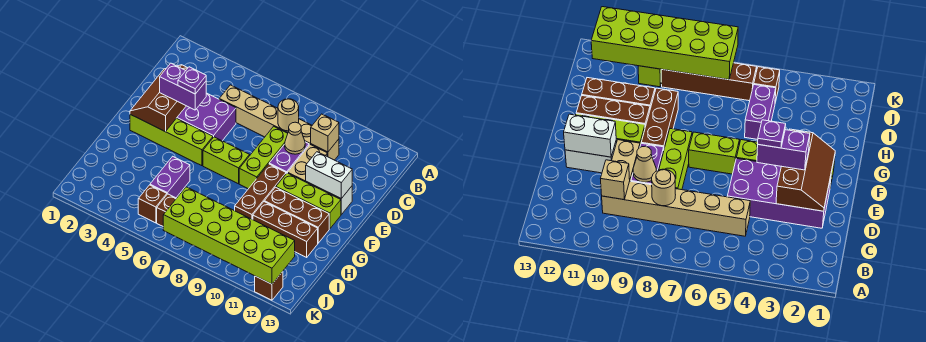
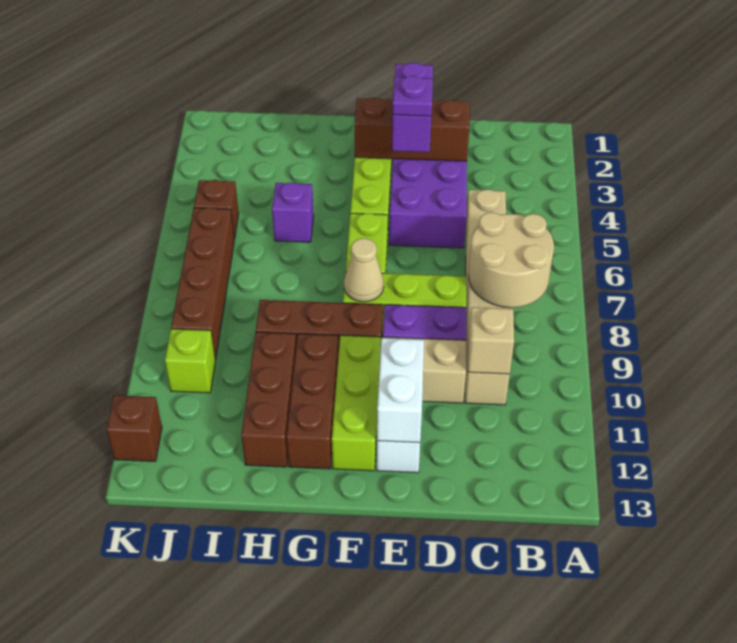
tan 1x1 round brick [278,99,299,131] -> tan 2x2 round brick [468,212,554,307]
tan 1x1 cone [285,122,305,154] -> tan 1x1 cone moved to [344,238,384,302]
purple 1x2 brick [150,156,190,198] -> purple 1x1 brick [272,182,314,242]
lime 2x6 brick [163,187,295,284] -> none

